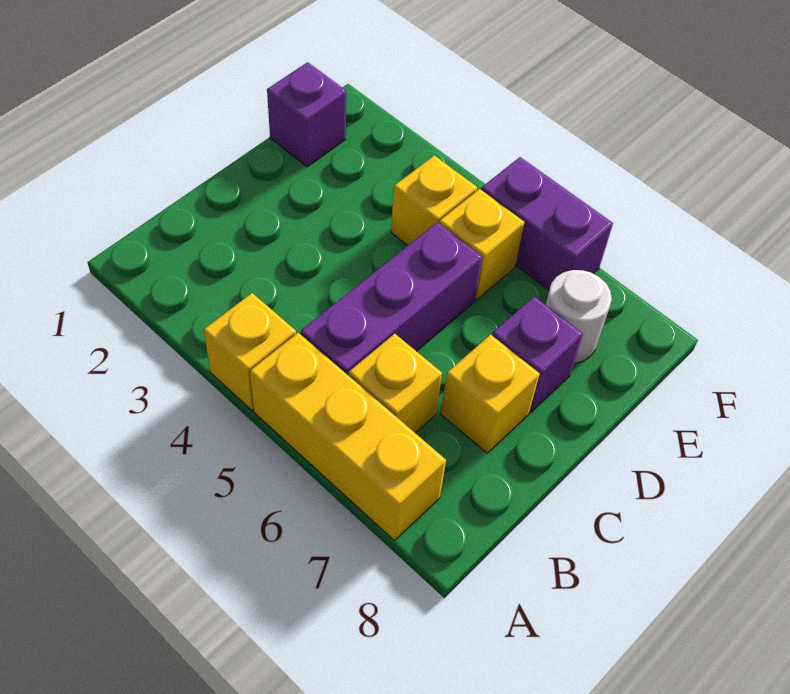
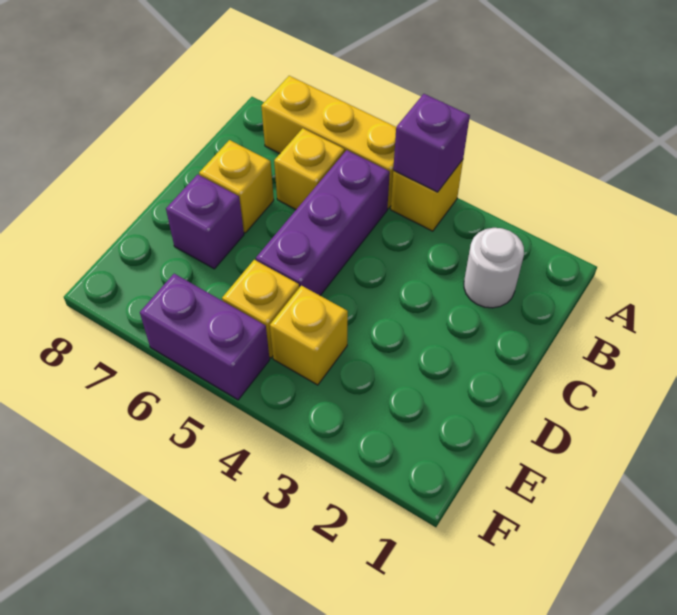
purple 1x1 brick [267,62,346,167] -> purple 1x1 brick moved to [393,94,470,192]
white 1x1 round brick [546,270,612,363] -> white 1x1 round brick moved to [464,228,524,308]

